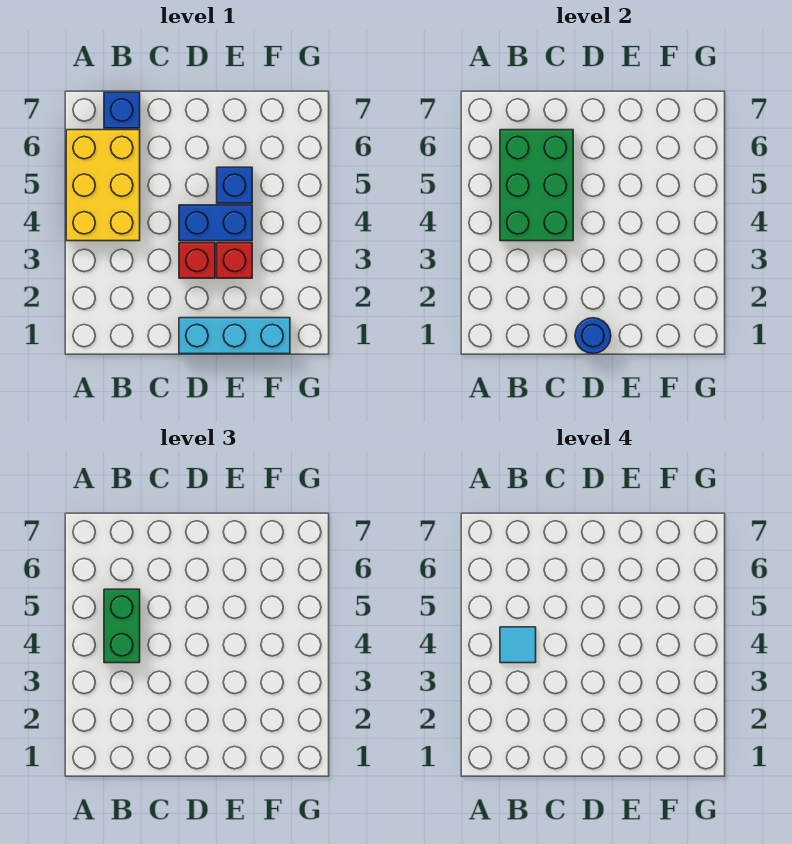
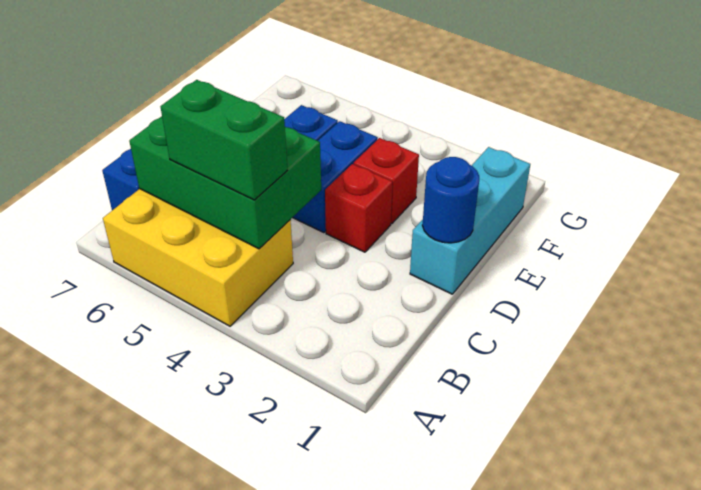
cyan 1x1 tile [500,627,536,663] -> none

